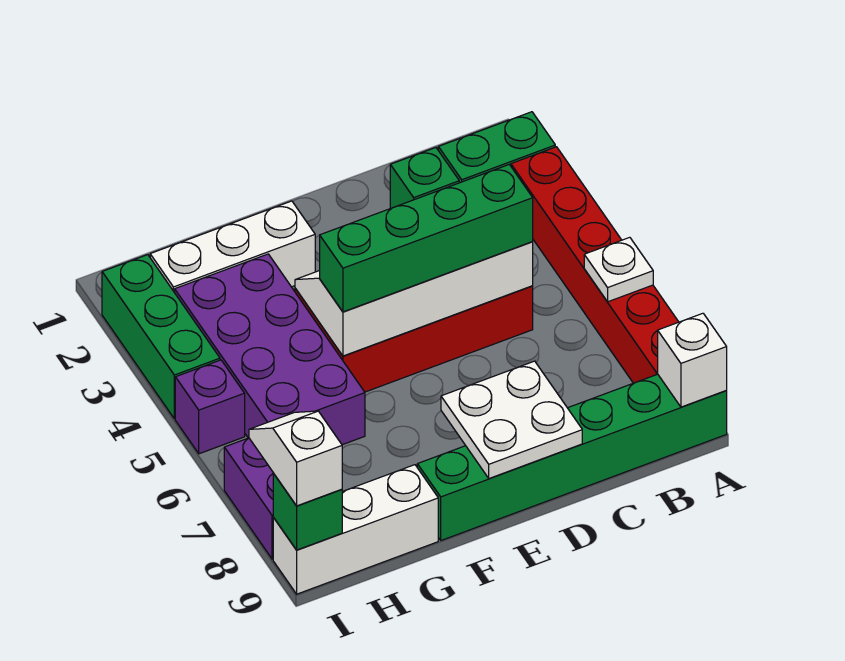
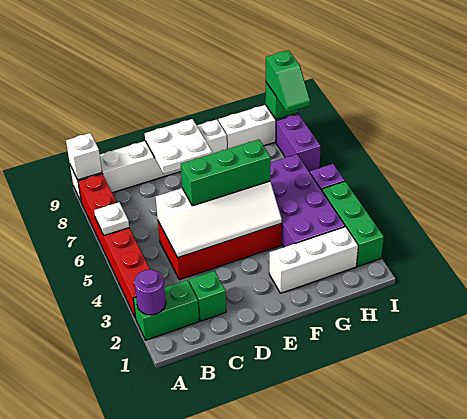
none -> purple 1x1 round brick [134,270,166,315]
green 1x6 brick [417,374,727,540] -> white 1x6 brick [70,119,227,201]
green 1x4 brick [320,165,533,312] -> green 1x3 brick [181,140,271,206]
white 1x2 slope [249,411,342,506] -> green 1x2 slope [266,50,310,112]

